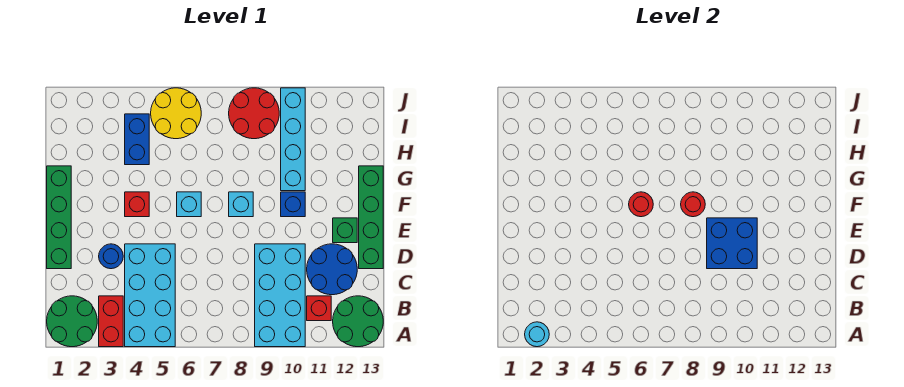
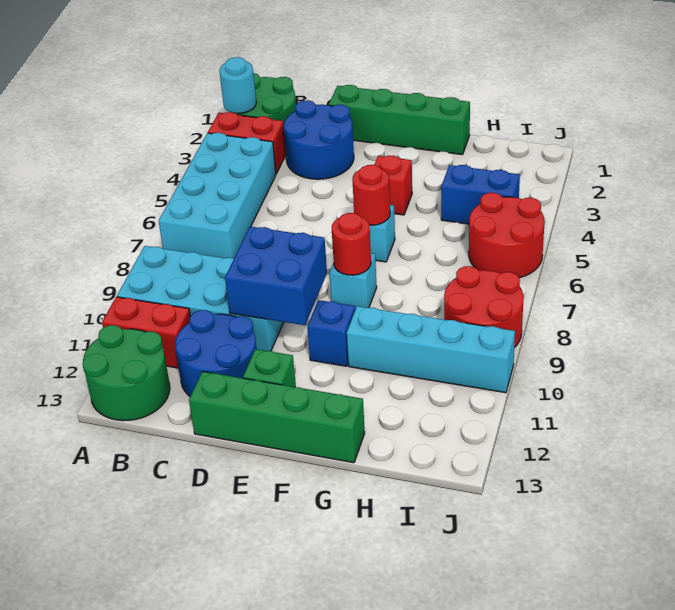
cyan 2x4 brick [125,244,175,347] -> cyan 2x4 brick turned to [159,133,276,258]
red 1x1 brick [307,296,331,321] -> red 1x2 brick [102,297,190,368]
blue 1x1 round brick [99,244,123,269] -> blue 2x2 round brick [284,100,354,179]
yellow 2x2 round brick [151,88,201,139] -> red 2x2 round brick [469,193,545,278]

